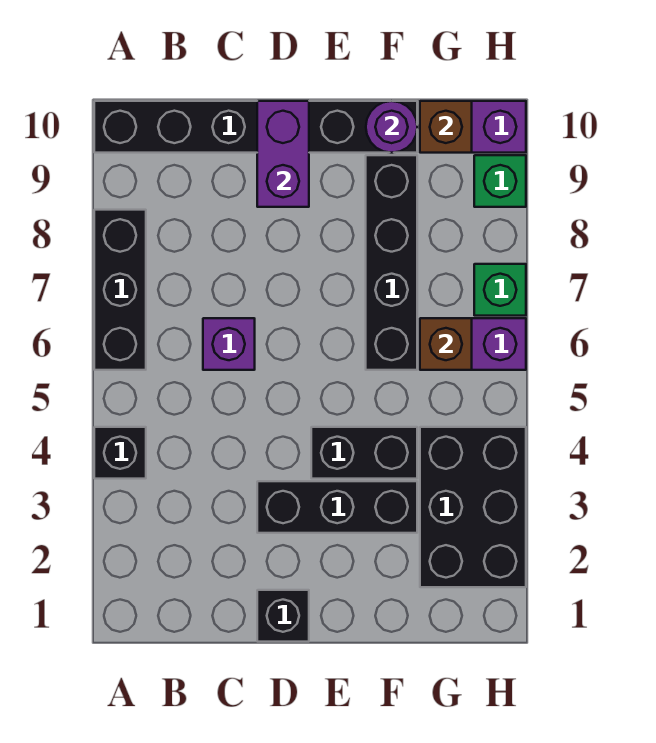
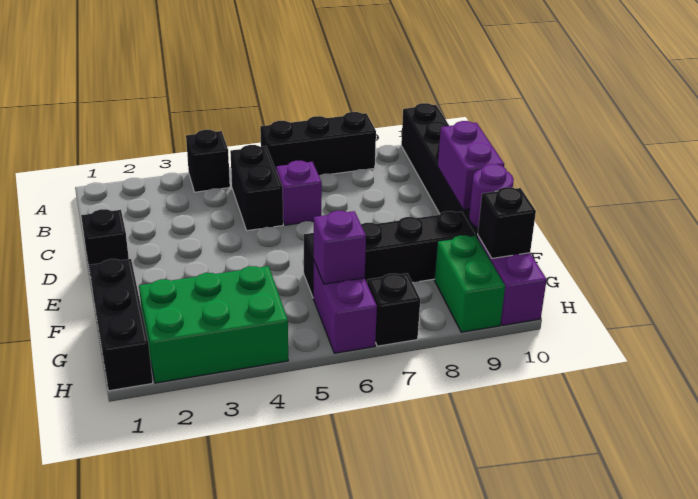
black 1x3 brick [257,481,417,533] -> black 1x3 brick moved to [89,259,153,391]
purple 1x2 brick [257,101,309,207] -> purple 1x2 brick turned to [438,121,504,210]
black 1x2 brick [311,427,417,479] -> black 1x2 brick moved to [230,145,283,231]
black 2x3 brick [420,427,526,587] -> green 2x3 brick [139,266,288,383]
brown 1x1 brick [420,318,472,370] -> purple 1x1 brick [314,211,366,284]
brown 1x1 brick [420,101,472,153] -> black 1x1 brick [478,187,536,258]
green 1x1 brick [474,264,526,316] -> black 1x1 brick [367,273,420,346]
green 1x1 brick [474,155,526,207] -> green 1x2 brick [434,235,505,332]

